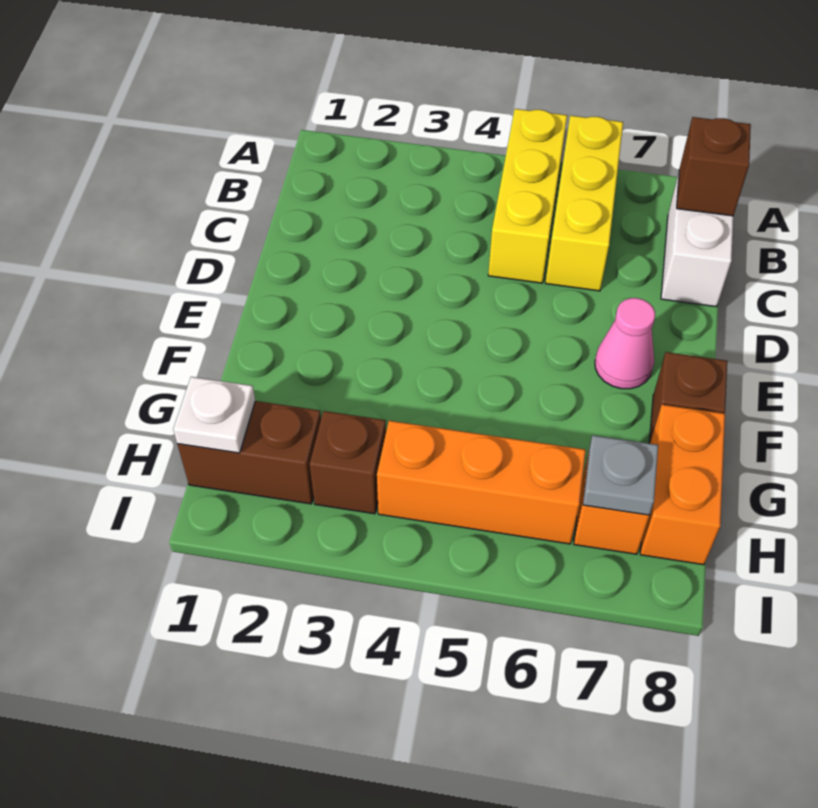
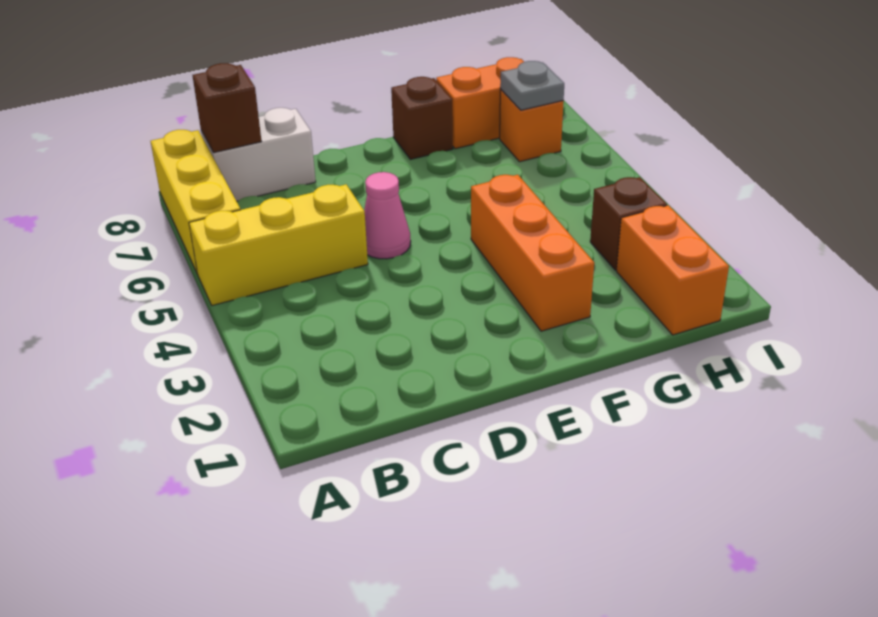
yellow 1x3 brick [546,116,623,291] -> yellow 1x3 brick turned to [151,130,240,274]
pink 1x1 cone [595,298,655,389] -> pink 1x1 cone moved to [364,172,411,259]
brown 1x2 brick [177,401,321,504] -> orange 1x2 brick [616,205,729,335]
white 1x1 plate [173,377,255,453] -> none
orange 1x3 brick [377,421,586,544] -> orange 1x3 brick moved to [471,175,594,331]

